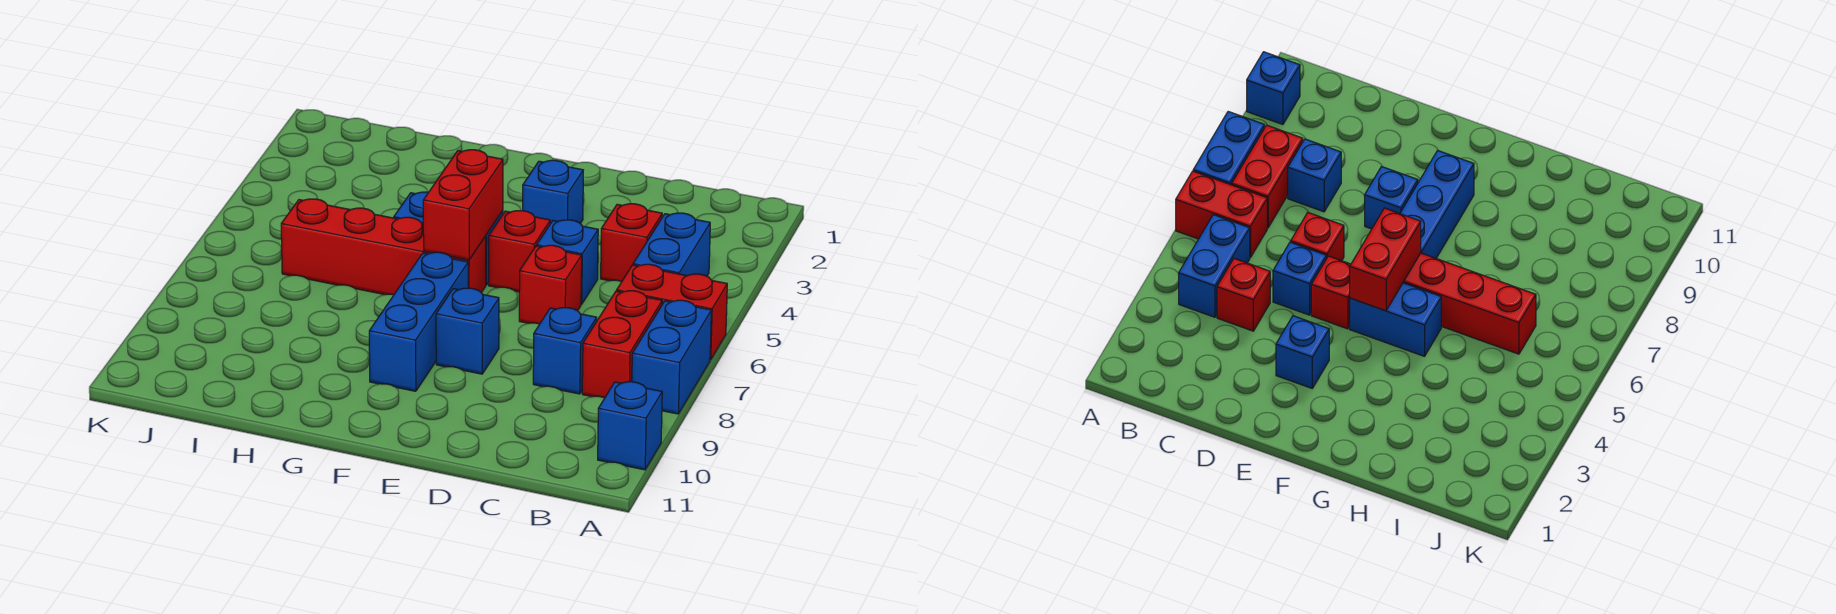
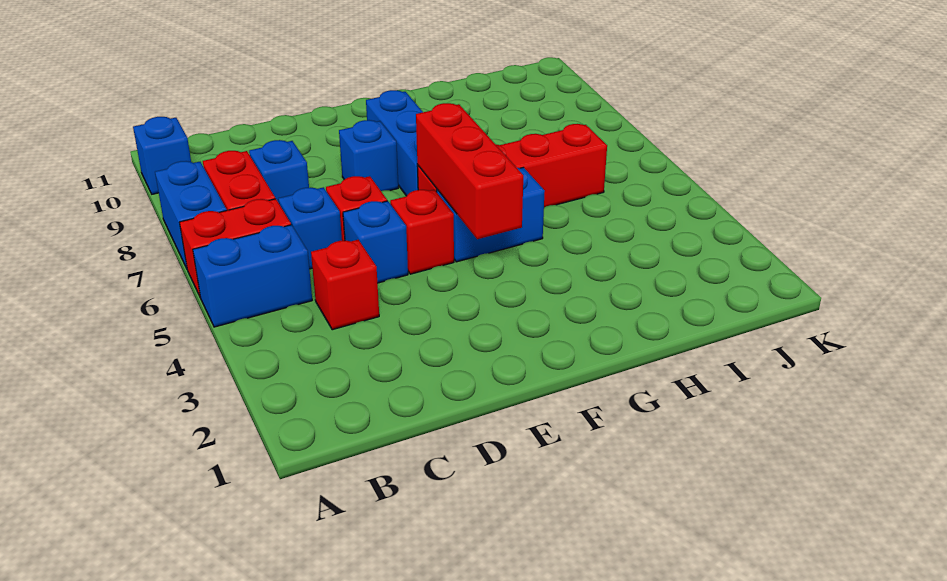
blue 1x2 brick [633,213,710,276] -> blue 1x2 brick turned to [193,225,312,327]
blue 1x1 brick [523,160,583,224] -> blue 1x1 brick moved to [278,187,342,269]
red 1x2 brick [423,150,503,260] -> red 1x3 brick [416,103,523,239]

